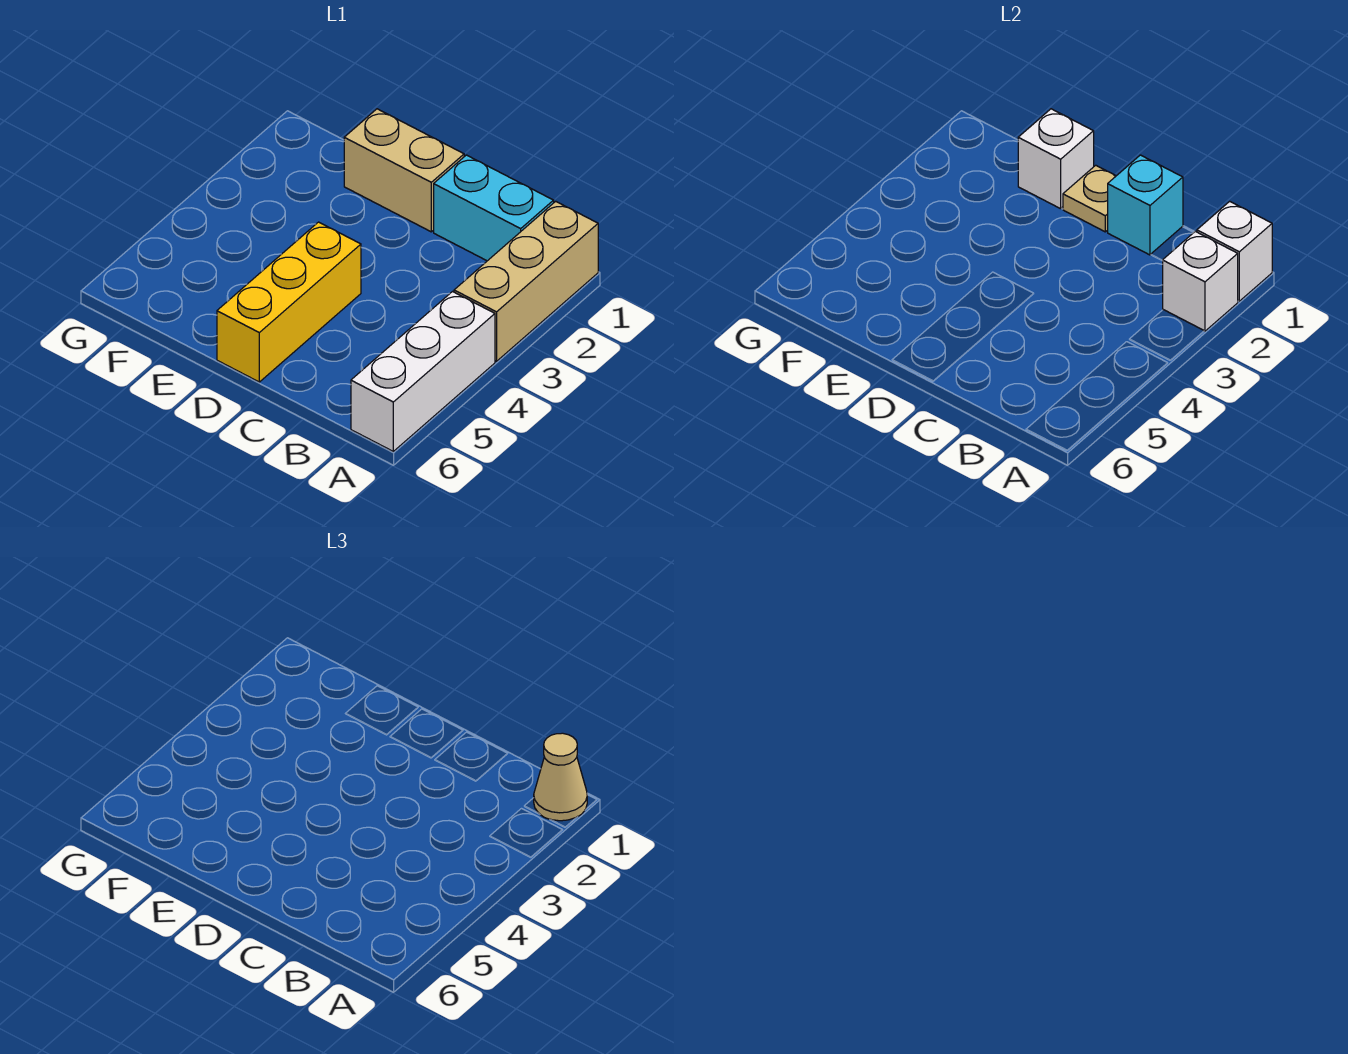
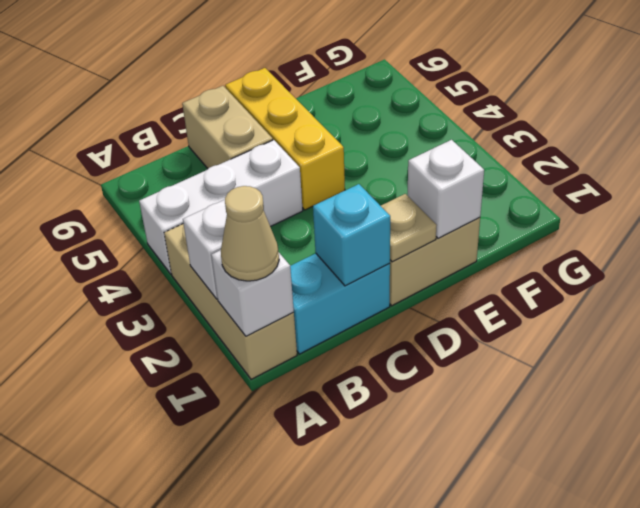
white 1x3 brick [351,292,495,451] -> white 1x3 brick turned to [139,140,303,274]
none -> tan 1x2 brick [182,86,273,168]

